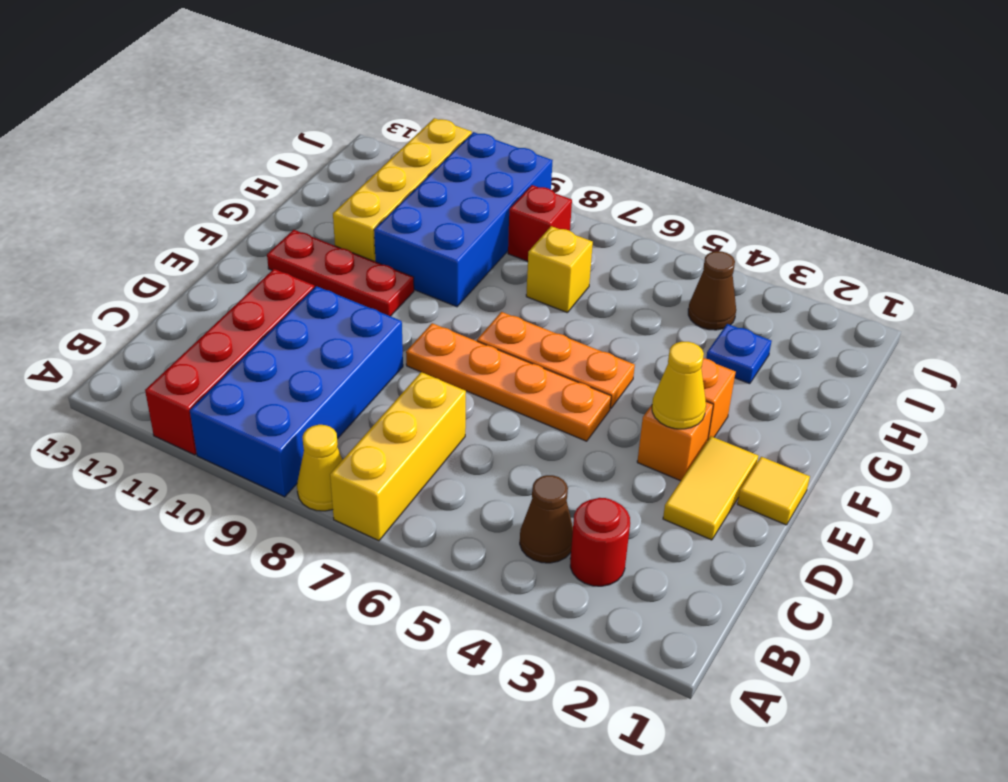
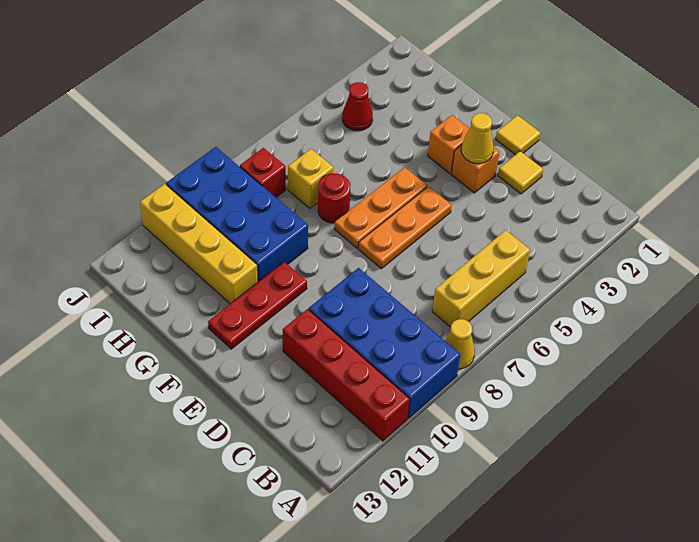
yellow 1x3 brick [330,372,466,541] -> yellow 1x3 brick turned to [432,230,530,327]
red 1x1 round brick [570,498,630,586] -> red 1x1 round brick moved to [318,173,351,223]
brown 1x1 cone [520,475,573,563] -> none
yellow 1x2 tile [663,436,758,540] -> yellow 1x1 tile [498,151,543,194]
orange 1x4 plate [406,323,611,441] -> orange 1x3 plate [358,187,452,269]
blue 1x1 plate [706,324,772,384] -> none
brown 1x1 cone [688,251,736,330] -> red 1x1 cone [342,82,373,131]

